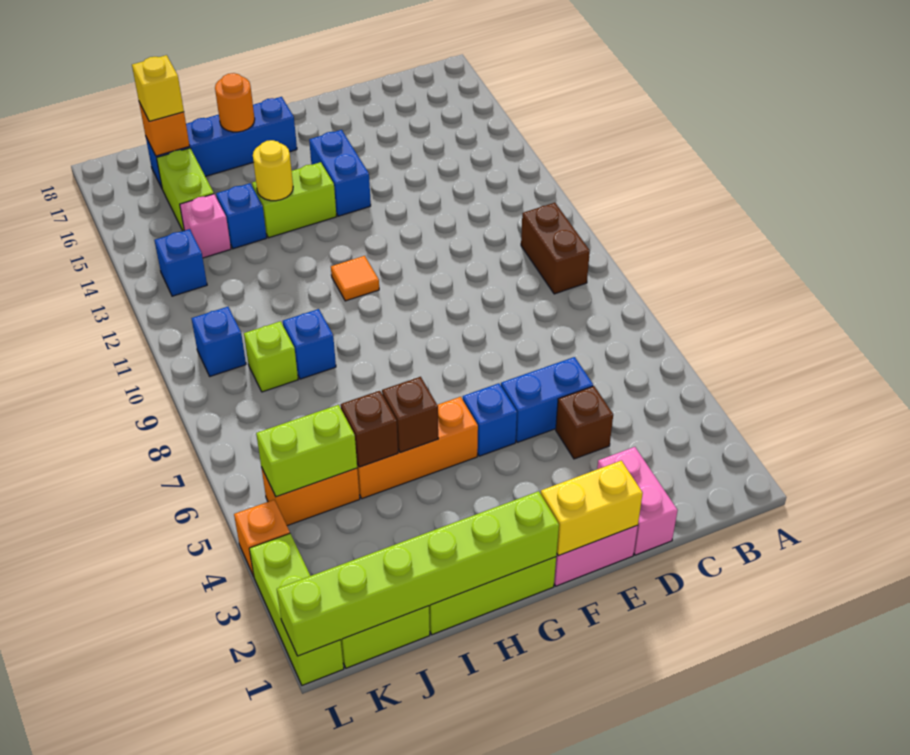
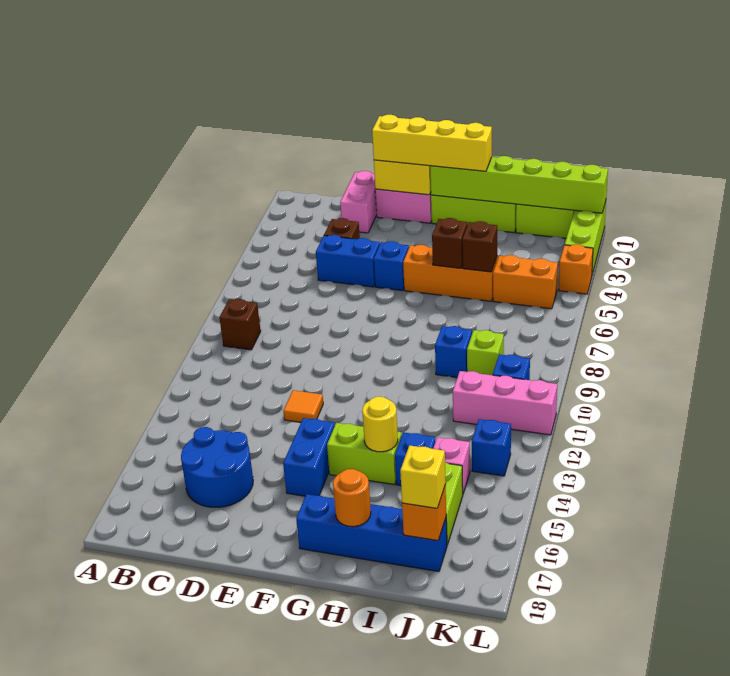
brown 1x2 brick [521,203,590,294] -> brown 1x1 brick [219,299,261,350]
none -> blue 2x2 round brick [181,427,253,507]
none -> yellow 1x4 brick [372,115,492,171]
orange 1x1 tile [331,256,379,301] -> orange 1x1 tile moved to [284,390,323,422]
lime 1x2 brick [256,405,357,497] -> none
none -> pink 1x3 brick [453,371,557,435]

